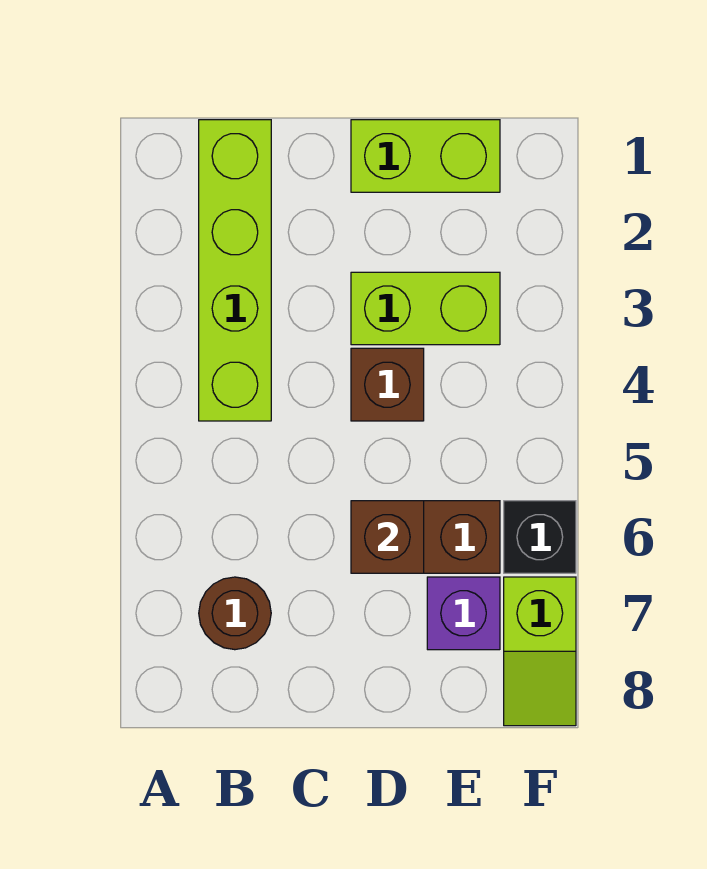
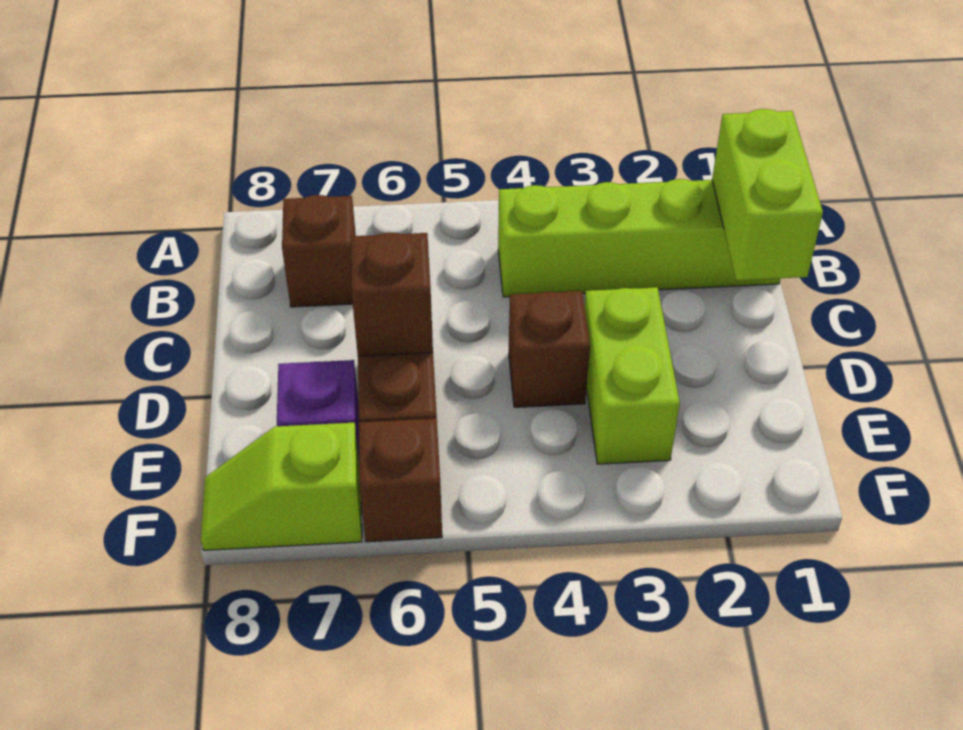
brown 1x1 round brick [199,577,271,650] -> brown 1x1 brick [282,195,356,307]
lime 1x2 brick [351,120,500,192] -> lime 1x2 brick moved to [712,109,823,280]
black 1x1 brick [504,501,576,573] -> brown 1x1 brick [359,418,442,542]

